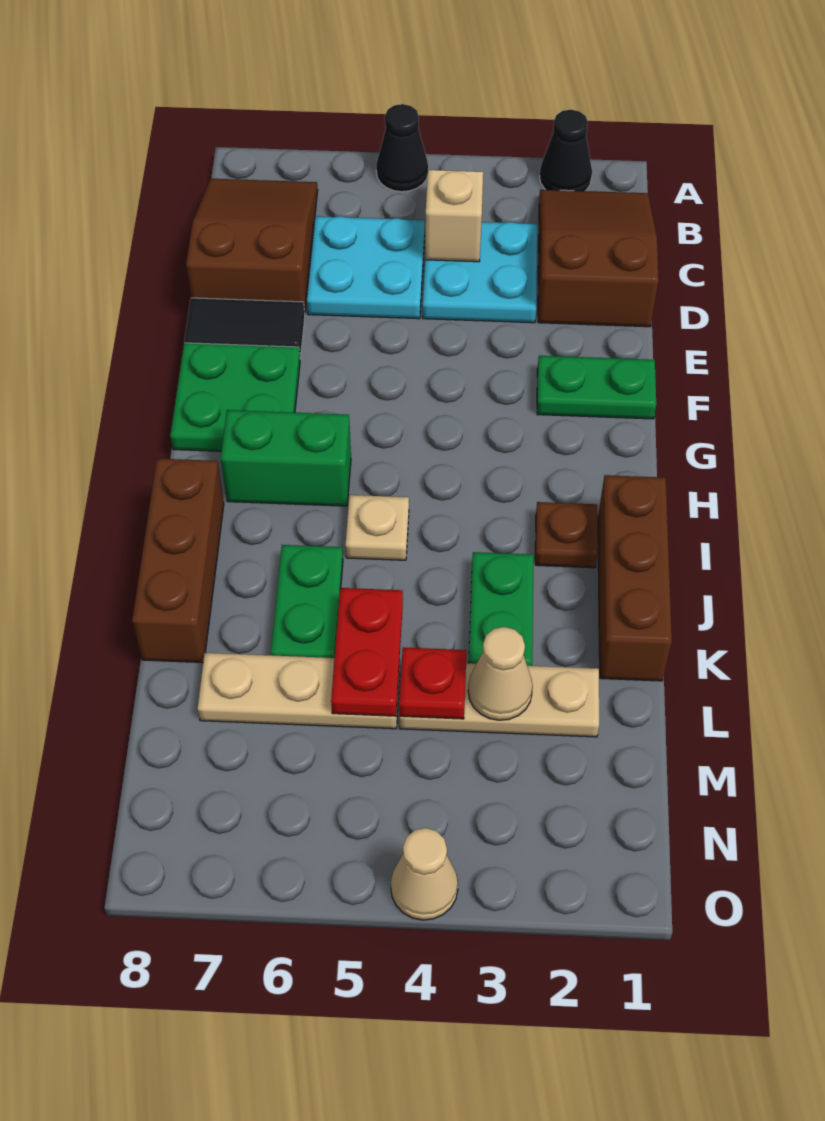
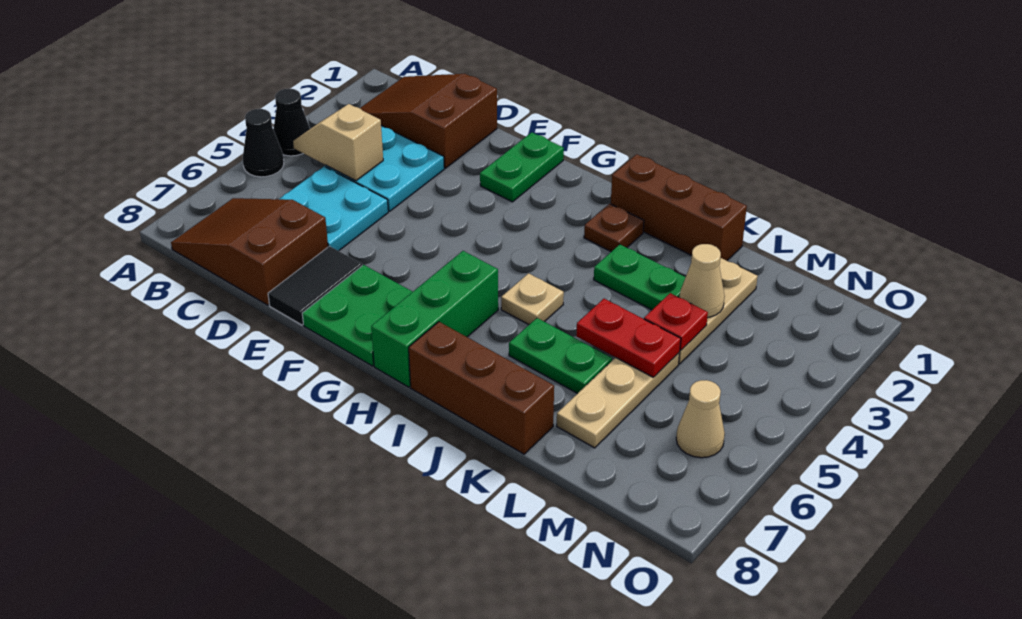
black 1x1 cone [539,110,592,191] -> black 1x1 cone moved to [273,89,310,156]
green 1x2 brick [221,410,351,506] -> green 1x3 brick [371,251,498,387]
tan 1x1 cone [391,828,458,920] -> tan 1x1 cone moved to [676,380,725,458]

